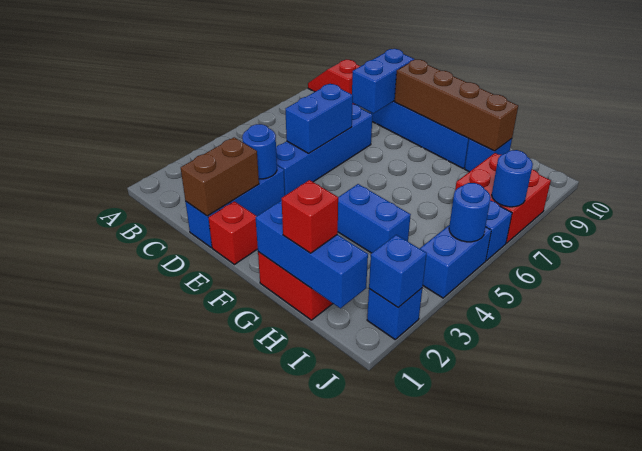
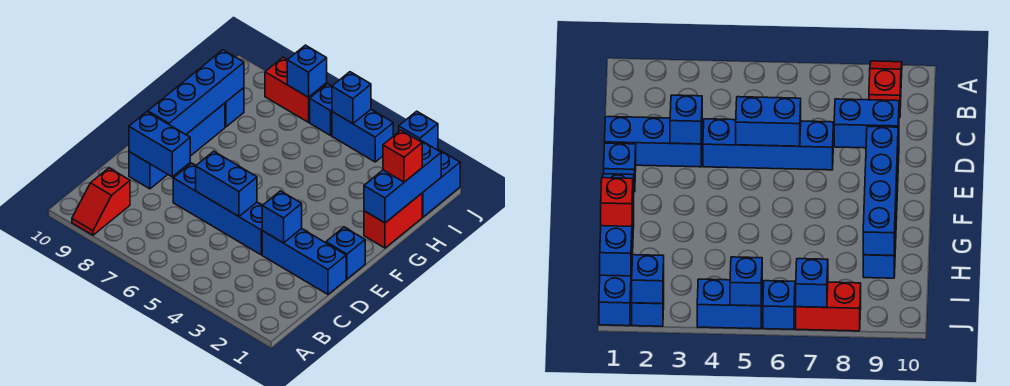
brown 1x2 brick [181,137,259,216] -> none
blue 1x1 round brick [242,124,277,179] -> blue 1x1 brick [262,191,302,243]
red 1x1 brick [209,201,258,264] -> blue 1x1 brick [326,227,365,279]
brown 1x4 brick [395,60,518,151] -> blue 1x4 brick [148,50,244,134]
blue 1x2 brick [338,184,411,253] -> blue 1x2 brick moved to [422,150,460,217]
red 2x2 brick [455,153,551,243] -> red 1x2 brick [265,57,327,122]
blue 1x1 round brick [449,183,491,242] -> blue 1x1 brick [332,72,371,124]
blue 1x1 round brick [492,150,533,207] -> blue 1x1 brick [287,45,327,97]

